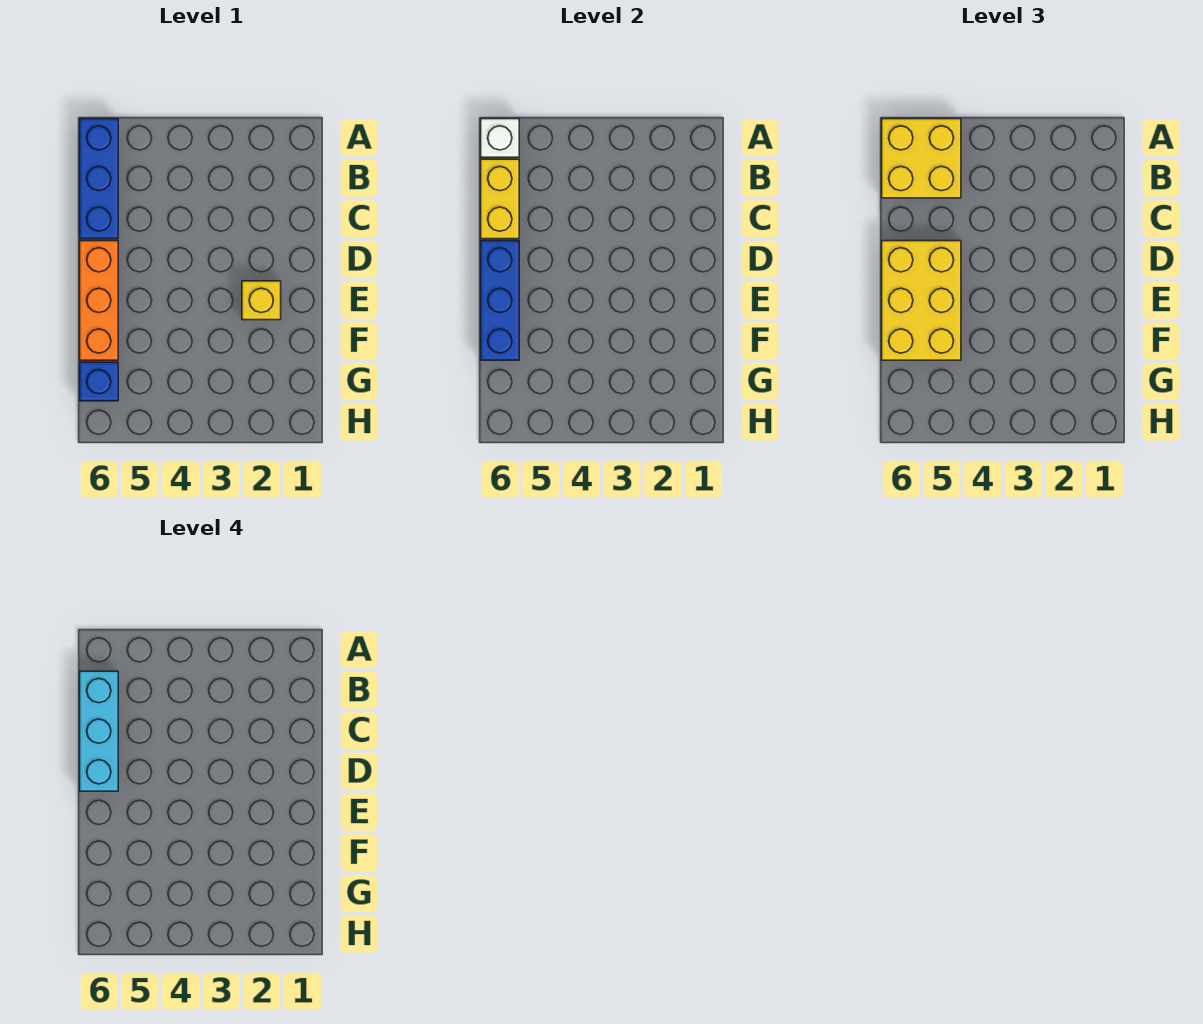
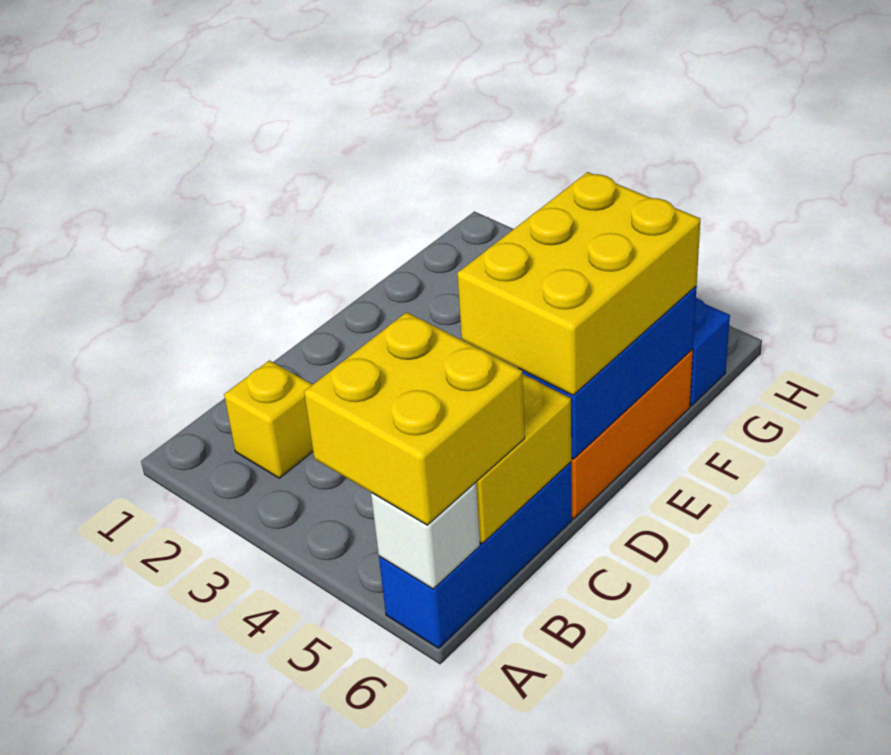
cyan 1x3 brick [80,671,118,791] -> none
yellow 1x1 brick [242,281,281,320] -> yellow 1x1 brick moved to [224,360,313,478]

